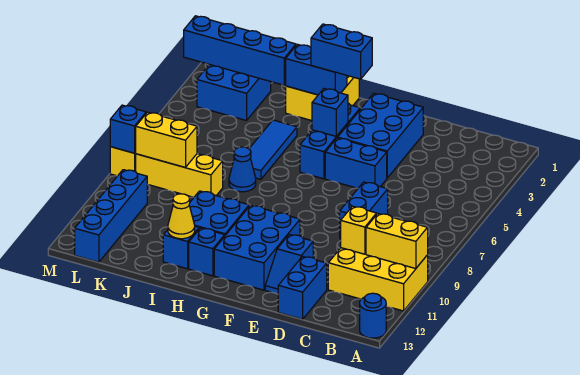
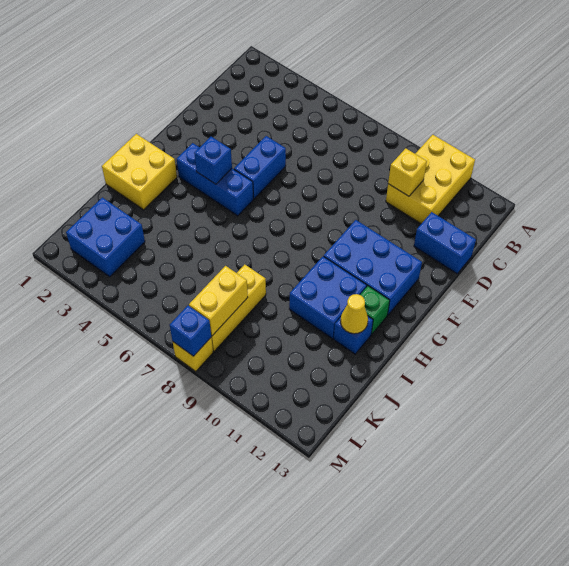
yellow 1x2 brick [366,214,428,269] -> none
blue 1x1 round brick [360,293,386,338] -> none
blue 1x2 brick [340,182,388,238] -> none
blue 2x3 brick [338,94,423,178] -> none
blue 1x2 slope [265,234,313,294] -> none
blue 1x2 brick [311,24,372,79] -> none
blue 1x2 brick [286,44,347,95] -> none
blue 1x1 brick [189,228,225,276] -> green 1x1 brick [360,286,390,334]
blue 1x3 tile [249,120,297,179] -> none
blue 1x1 cone [229,147,256,192] -> none
blue 1x4 brick [184,16,296,85] -> none
blue 1x4 brick [75,170,147,262] -> none

